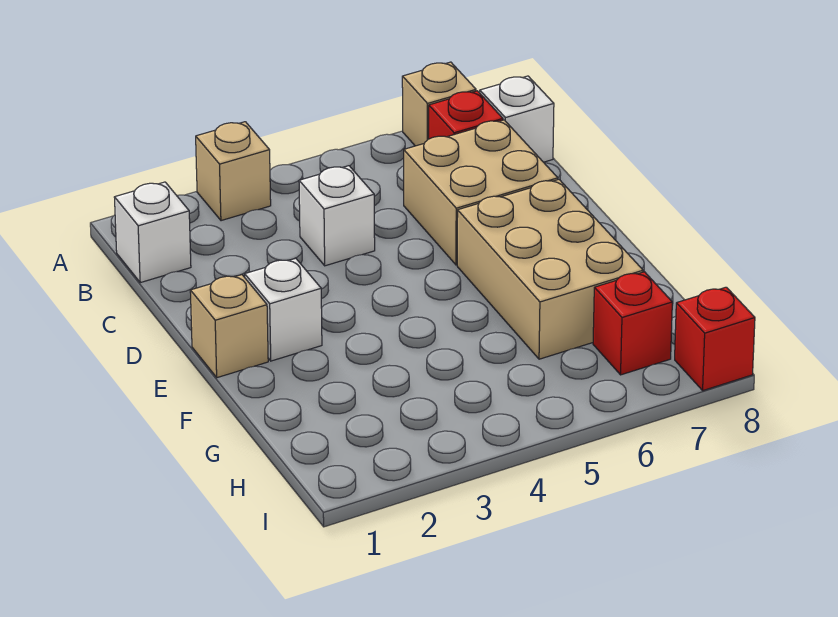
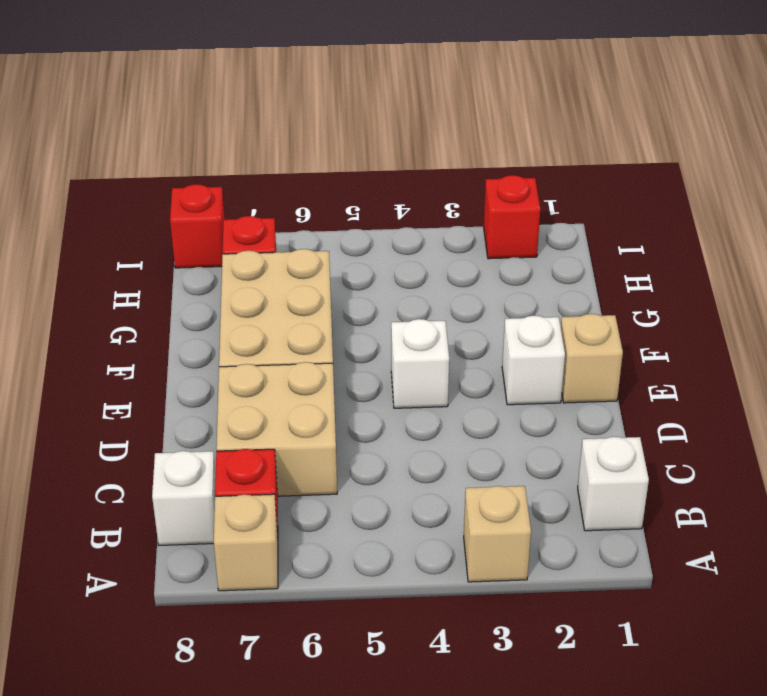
white 1x1 brick [299,166,375,266] -> white 1x1 brick moved to [391,319,449,408]
none -> red 1x1 brick [484,175,540,259]

